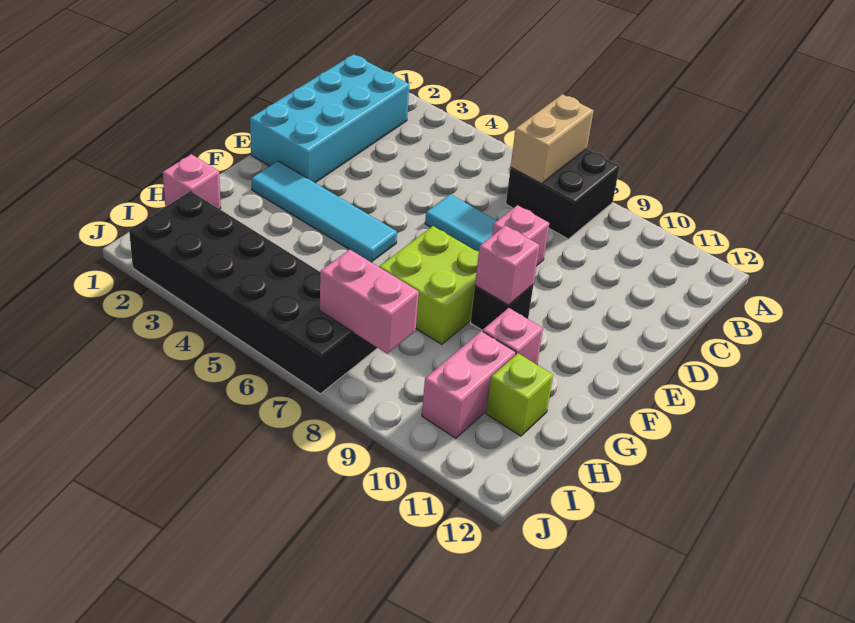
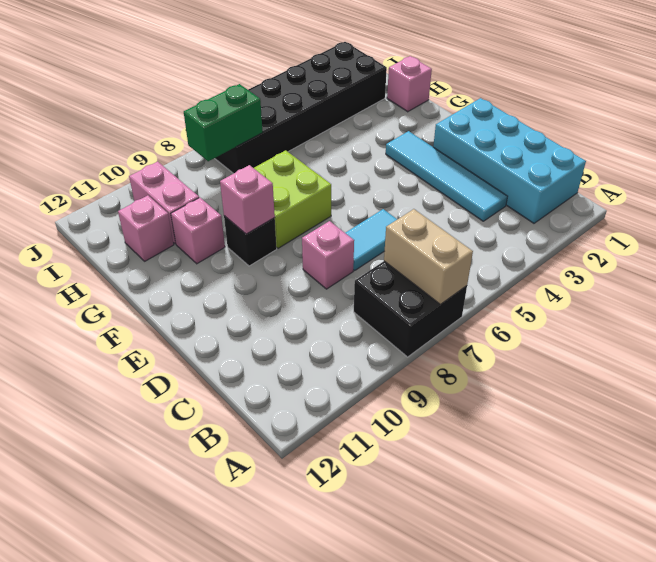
cyan 1x4 tile [252,161,397,262] -> cyan 1x4 tile turned to [386,131,508,221]
lime 1x1 brick [486,353,553,436] -> pink 1x1 brick [118,195,174,261]
pink 1x2 brick [320,250,419,354] -> green 1x2 brick [184,84,263,161]

